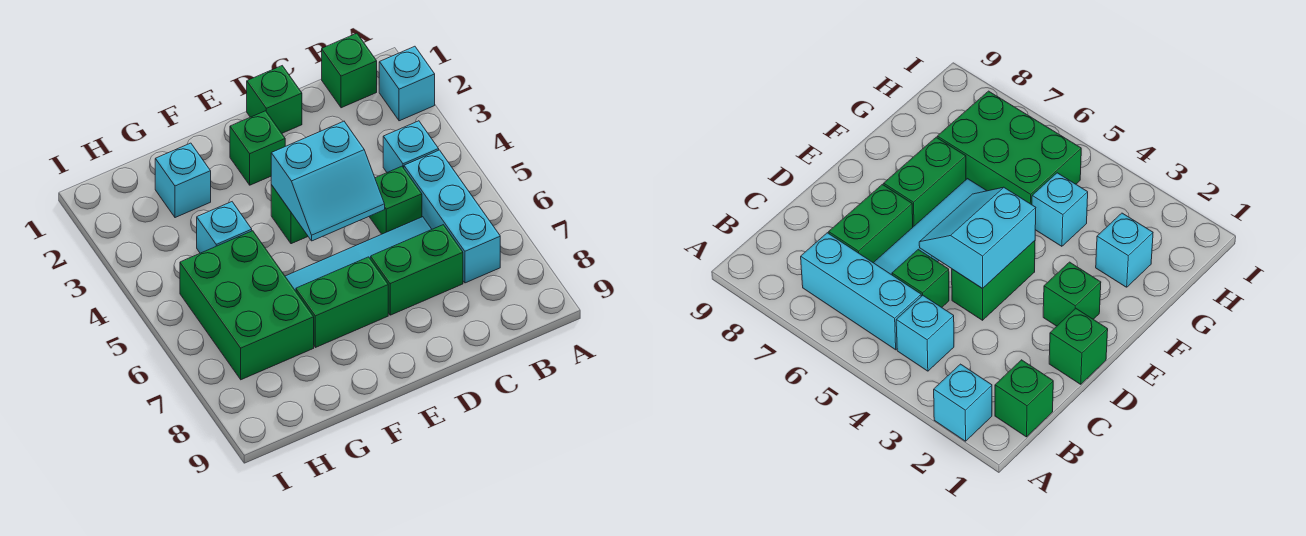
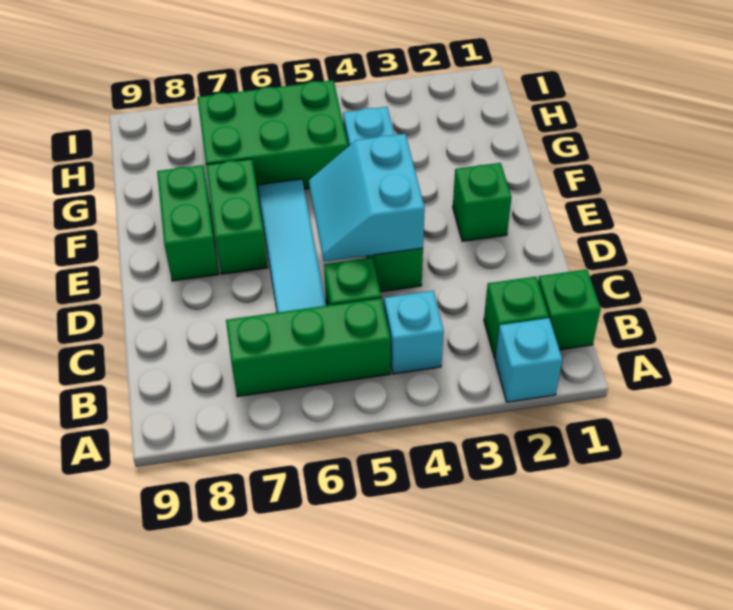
cyan 1x3 brick [404,150,500,283] -> green 1x3 brick [226,298,391,397]
green 1x2 brick [371,225,463,315] -> green 1x2 brick moved to [157,165,219,281]
green 1x1 brick [247,66,302,133] -> green 1x1 brick moved to [484,277,549,359]
cyan 1x1 brick [155,143,211,218] -> none

